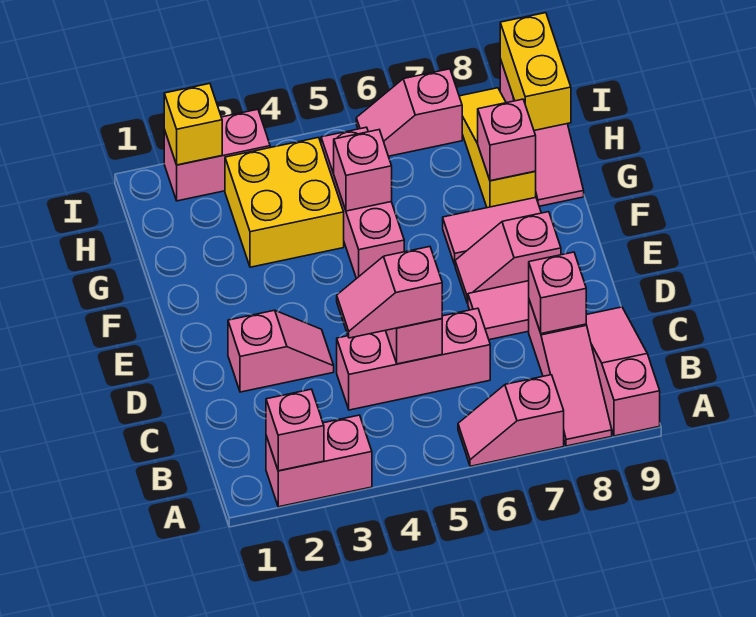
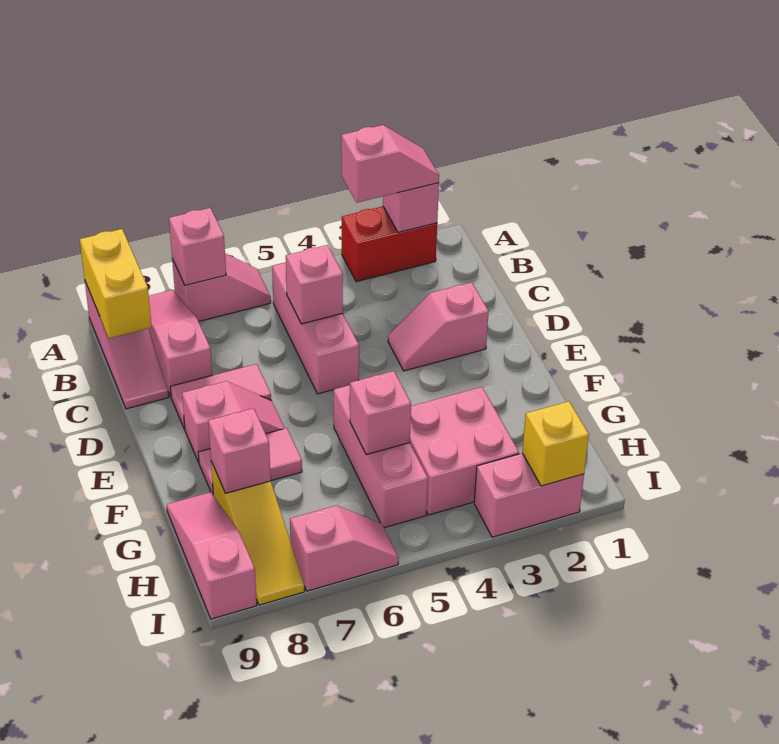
pink 1x2 brick [266,415,372,507] -> red 1x2 brick [342,206,437,282]
pink 1x3 brick [337,308,490,410] -> pink 1x3 brick turned to [272,262,359,394]
pink 1x2 slope [337,247,442,338] -> pink 1x2 slope moved to [341,125,439,203]
pink 1x1 brick [529,252,586,334] -> pink 1x1 brick moved to [169,208,226,285]
yellow 2x2 brick [225,137,344,267] -> pink 2x2 brick [410,387,519,515]
yellow 1x2 brick [500,13,571,130] -> yellow 1x2 brick moved to [80,229,152,338]

